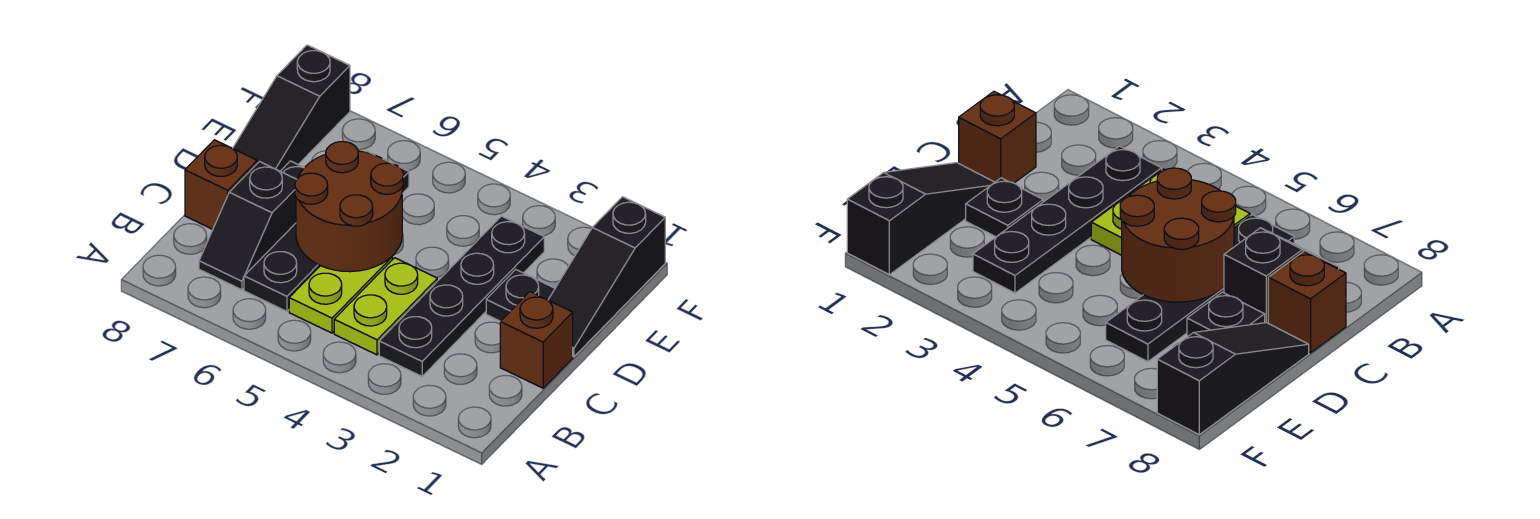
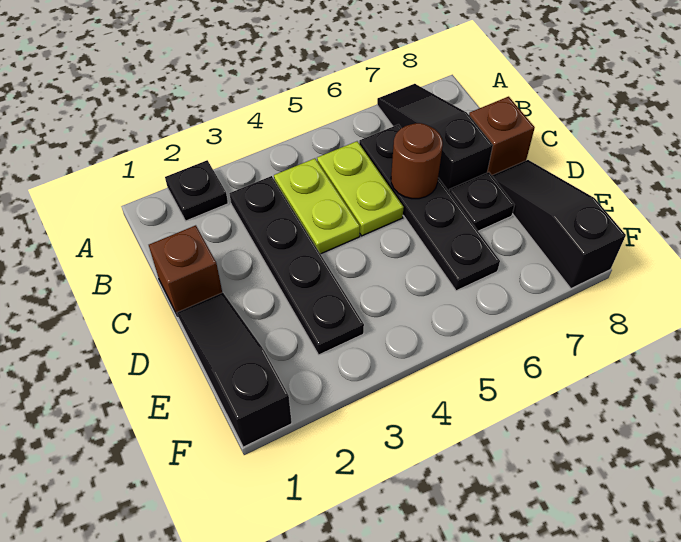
black 1x2 slope [199,162,297,290] -> black 1x3 slope [377,84,493,191]
brown 2x2 round brick [295,142,403,272] -> brown 1x1 round brick [391,123,443,199]
black 1x1 plate [486,269,555,321] -> black 1x1 plate moved to [165,160,228,221]

